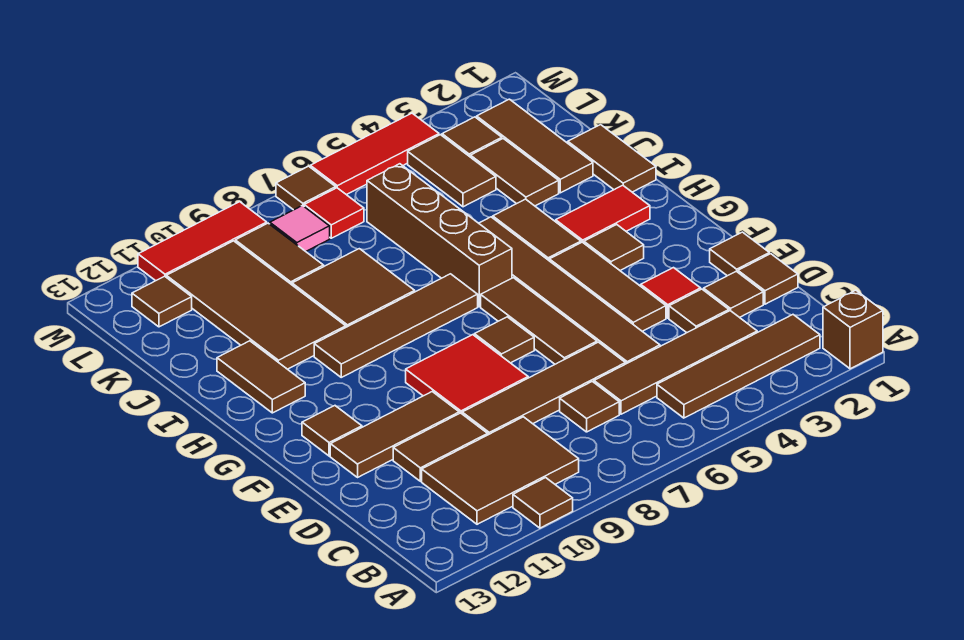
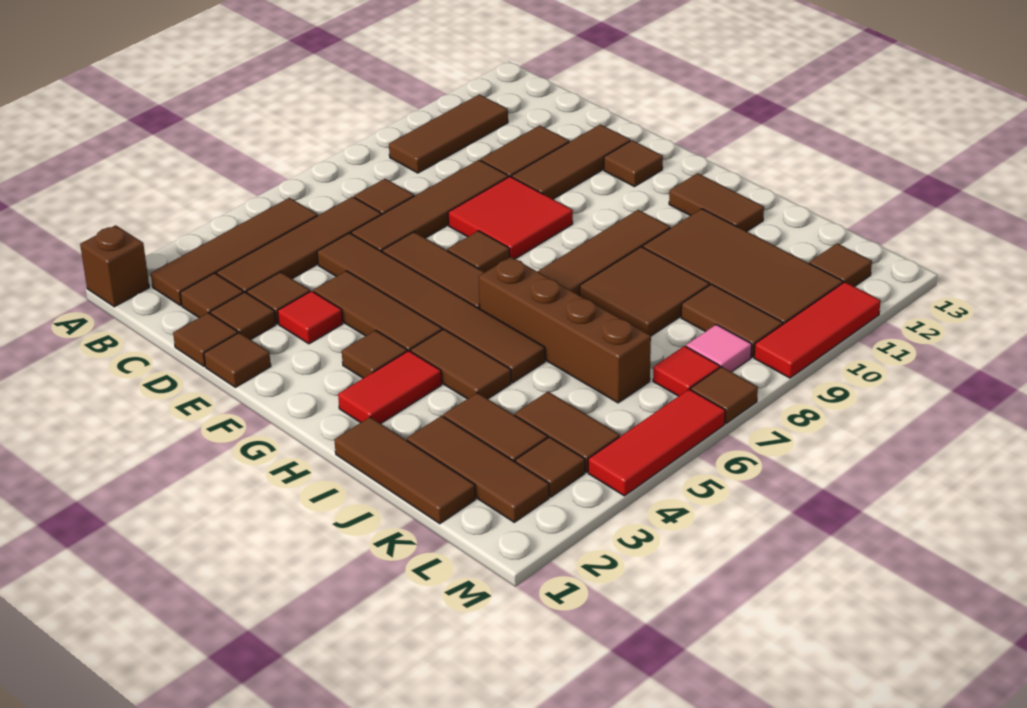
brown 1x1 tile [513,478,573,528] -> brown 1x1 tile moved to [180,273,244,318]
brown 2x3 tile [422,417,579,524] -> brown 1x3 tile [389,94,508,173]
brown 1x2 tile [568,125,656,192] -> brown 1x3 tile [334,417,476,524]

